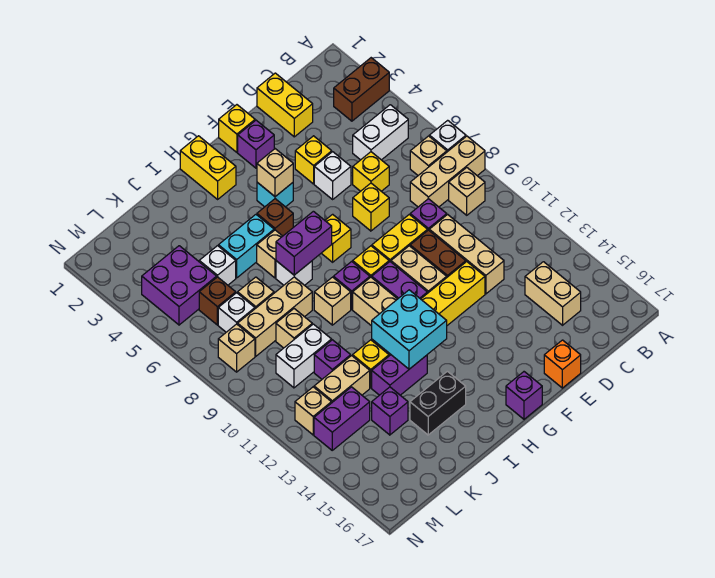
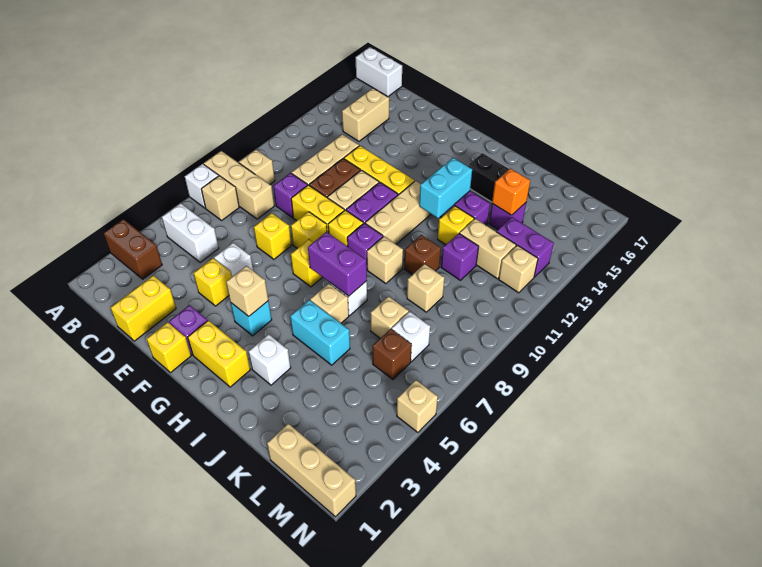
yellow 1x1 brick [353,152,389,191] -> yellow 1x1 brick moved to [291,212,327,248]
orange 1x1 brick [544,340,581,388] -> orange 1x1 brick moved to [492,169,530,215]
purple 1x1 brick [506,372,542,419] -> none
yellow 1x2 brick [180,136,236,199] -> yellow 1x2 brick turned to [188,320,250,387]
brown 1x1 brick [257,199,293,236] -> brown 1x1 brick moved to [404,235,441,275]
cyan 2x2 brick [372,290,447,369] -> cyan 1x2 brick [419,158,472,218]
tan 1x3 brick [238,277,312,356] -> tan 1x3 brick moved to [267,424,356,517]
white 1x1 brick [199,246,236,285] -> white 1x1 brick moved to [249,334,291,385]
white 1x2 brick [276,324,332,388] -> white 1x2 brick moved to [356,47,402,97]
purple 2x2 brick [142,246,217,325] -> none
tan 1x1 brick [218,324,255,372] -> tan 1x1 brick moved to [397,380,438,432]

